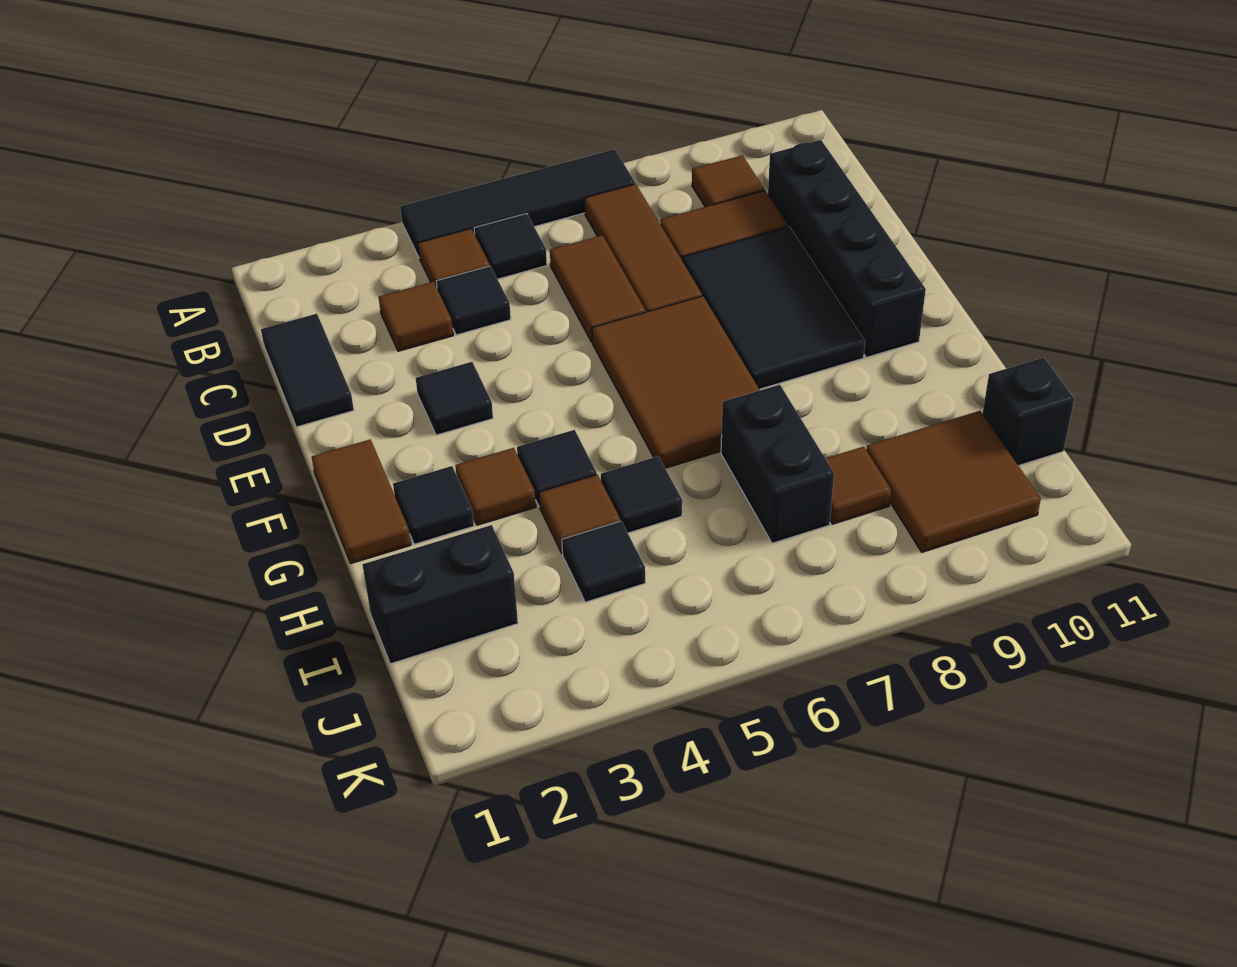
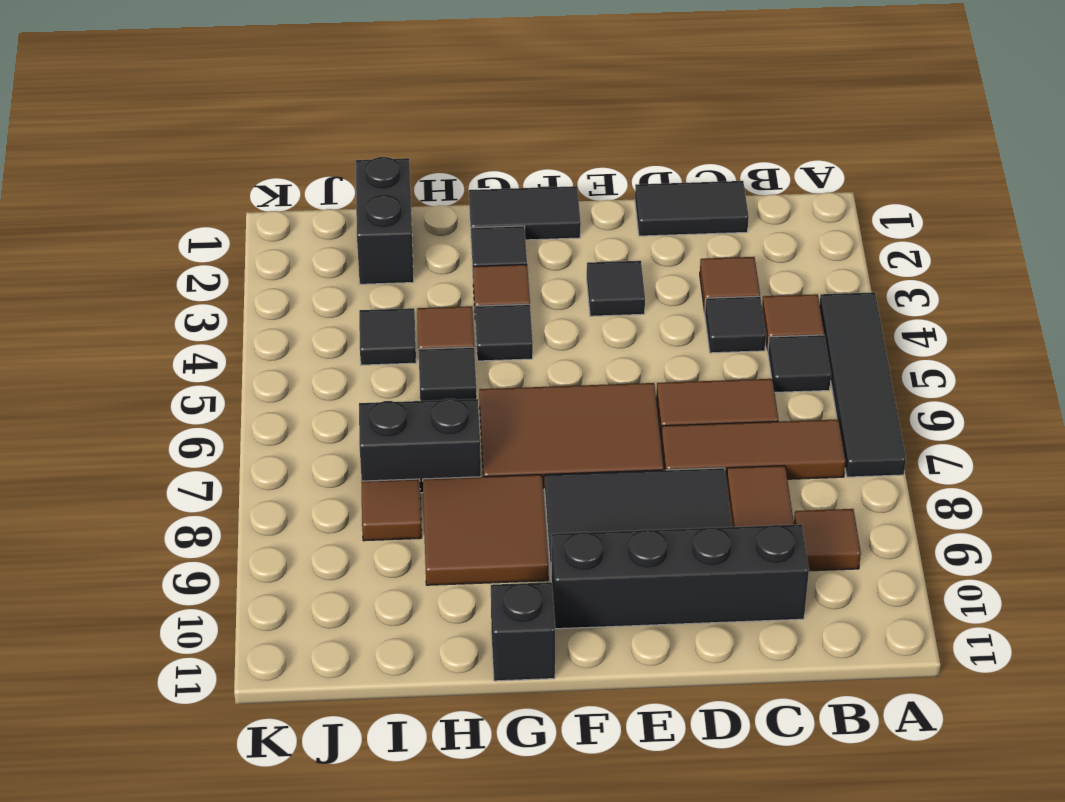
brown 1x2 tile [312,439,411,564] -> black 1x2 tile [469,186,581,240]
brown 2x2 tile [866,411,1041,552] -> brown 2x2 tile moved to [423,475,548,585]
black 1x1 brick [982,357,1074,466] -> black 1x1 brick moved to [491,582,555,681]

